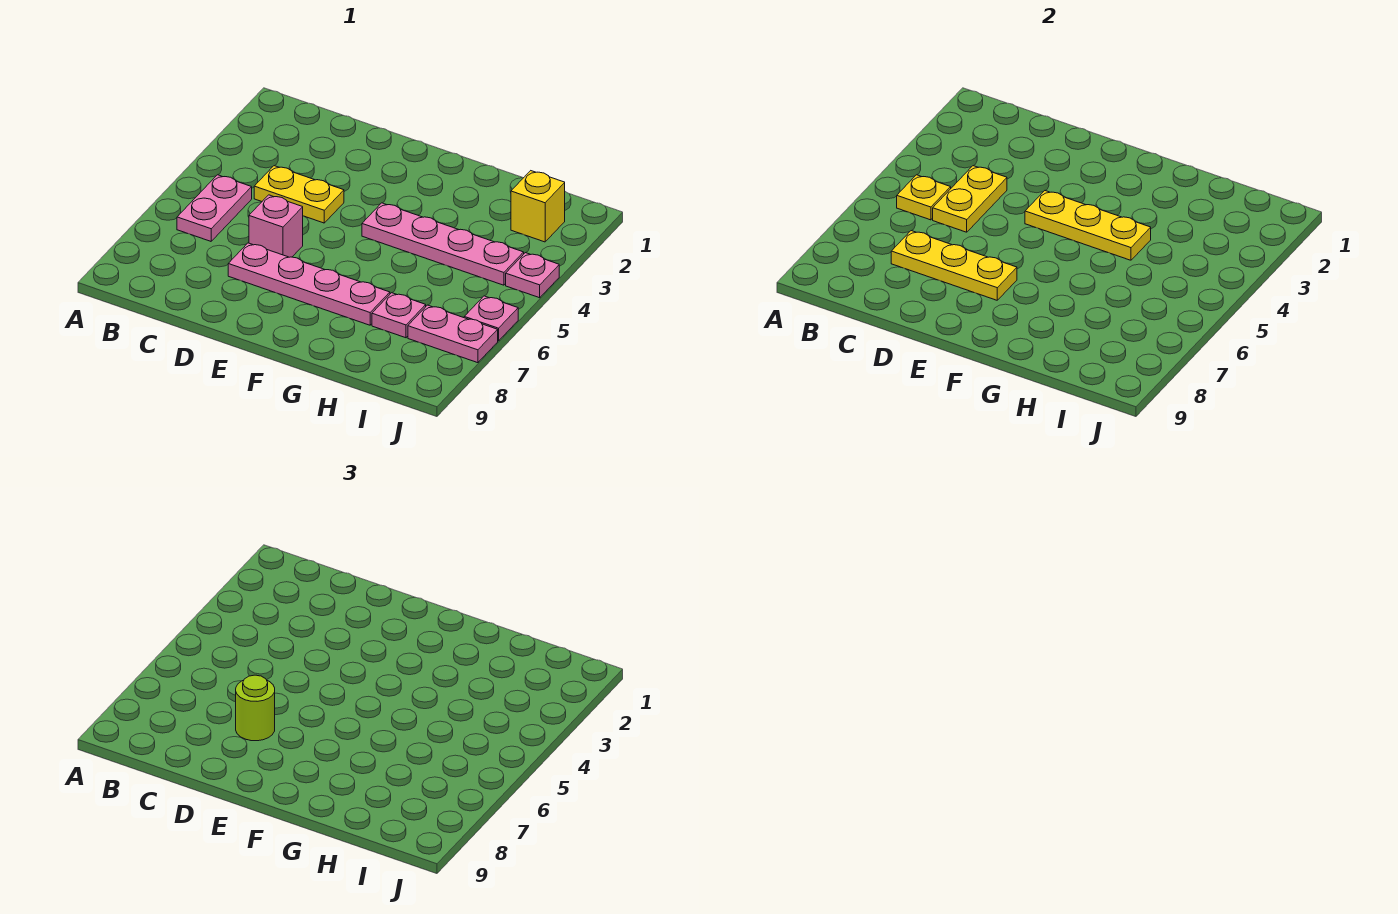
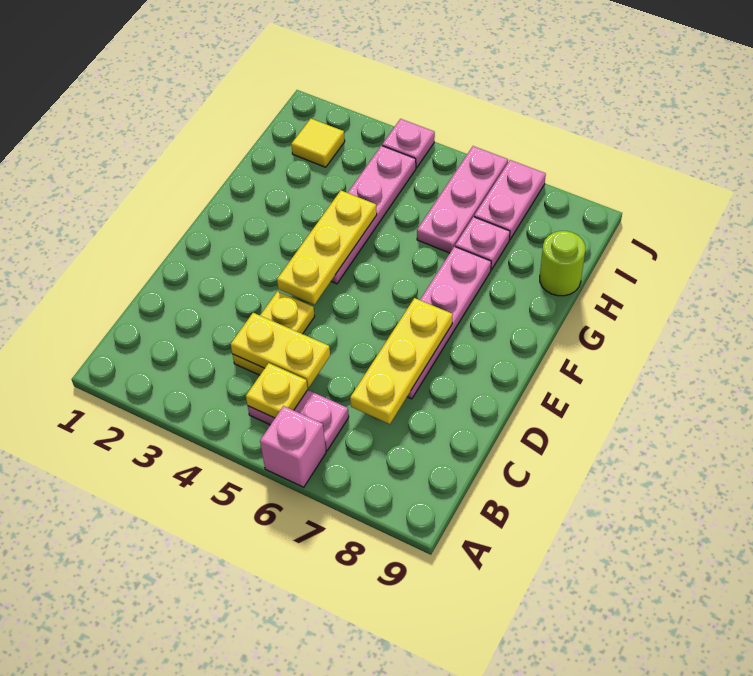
pink 1x1 brick [249,195,303,257] -> pink 1x1 brick moved to [260,406,326,487]
lime 1x1 round brick [236,675,275,741] -> lime 1x1 round brick moved to [540,231,585,296]
yellow 1x1 brick [511,171,565,242] -> yellow 1x1 tile [291,119,345,167]
pink 1x1 plate [464,296,518,341] -> pink 1x3 plate [417,146,508,253]

